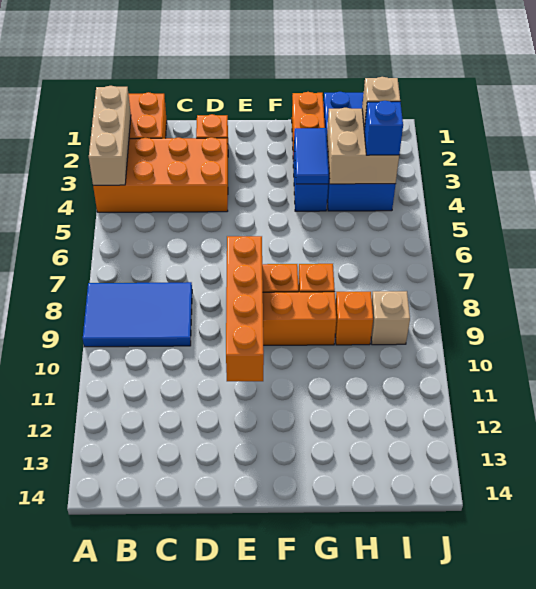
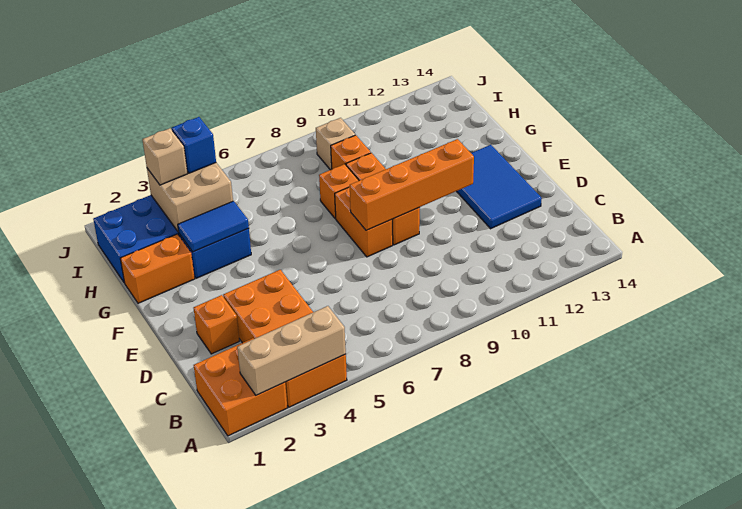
blue 2x3 tile [83,282,192,347] -> blue 2x3 tile moved to [457,145,542,229]

